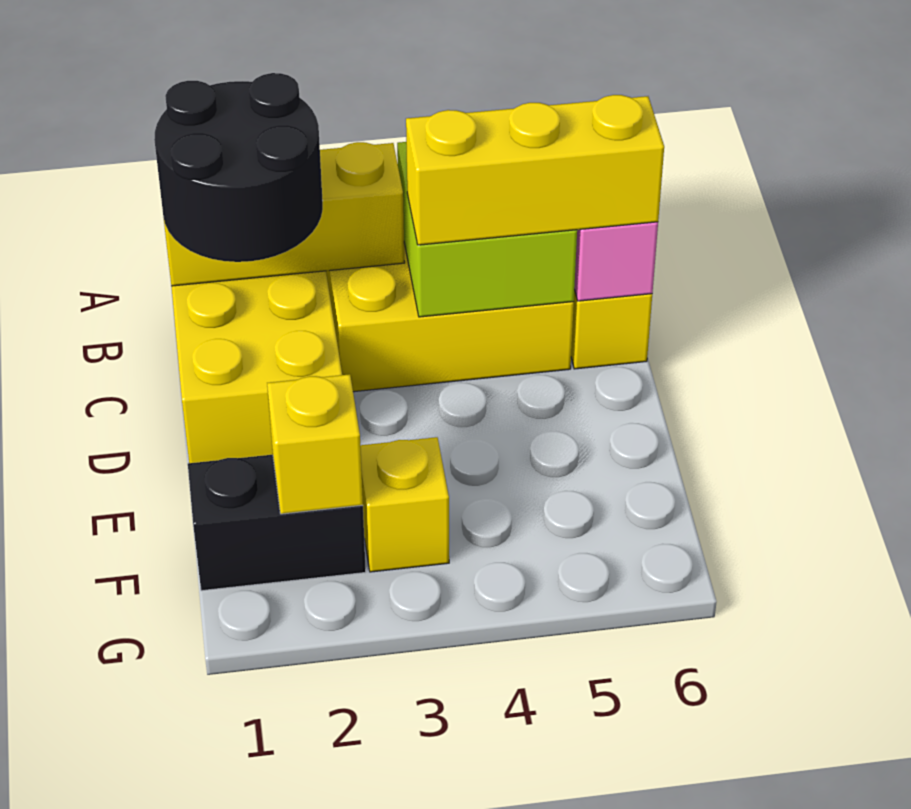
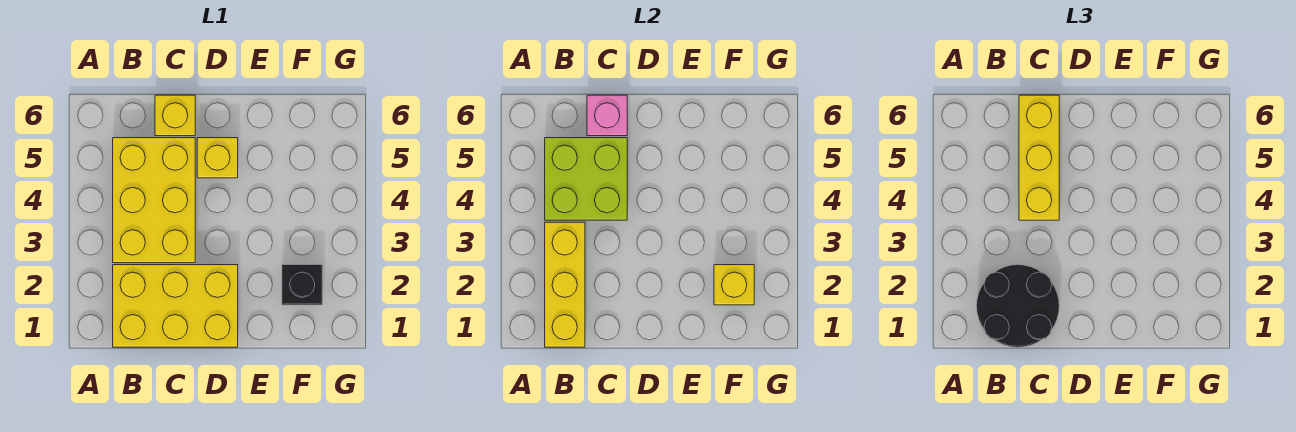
black 1x2 brick [188,455,366,591] -> black 1x1 brick [282,265,322,305]
yellow 1x1 brick [360,437,449,572] -> yellow 1x1 brick moved to [197,138,238,178]

